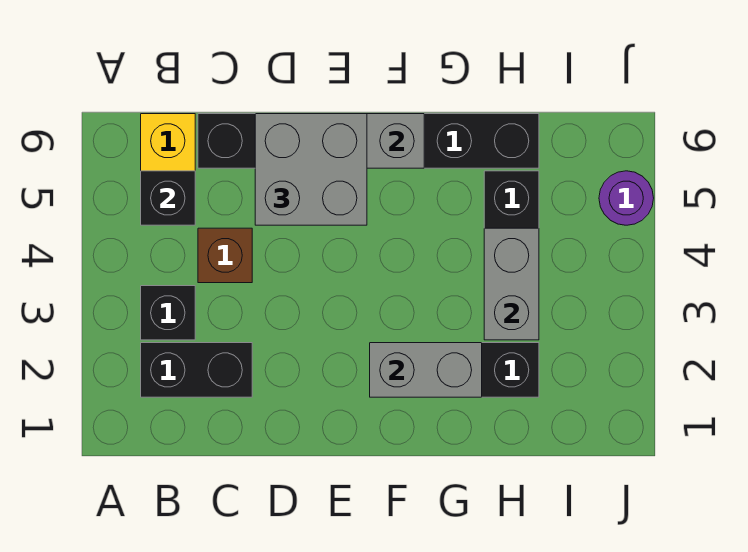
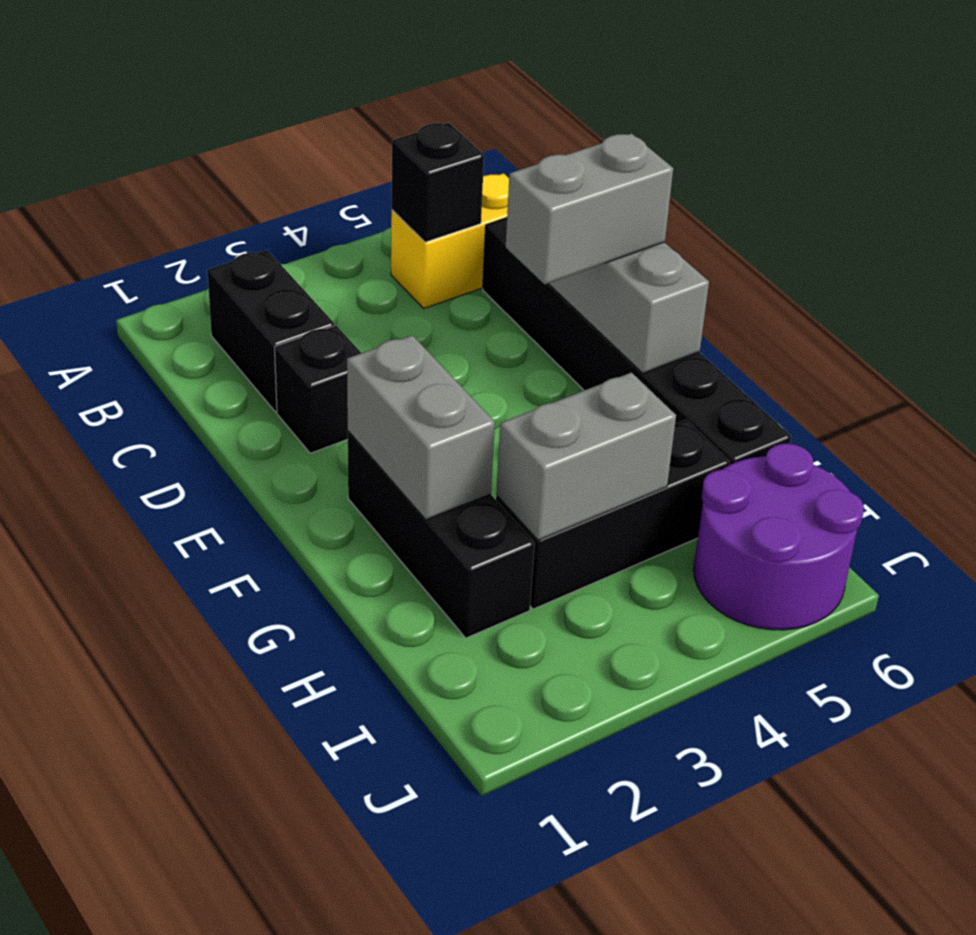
black 1x1 brick [141,286,195,340] -> black 1x1 brick moved to [275,326,361,453]
brown 1x1 brick [198,228,252,283] -> none
grey 2x2 brick [255,114,367,225] -> grey 1x2 brick [506,133,673,284]
purple 1x1 round brick [599,171,654,225] -> purple 2x2 round brick [694,444,864,630]

